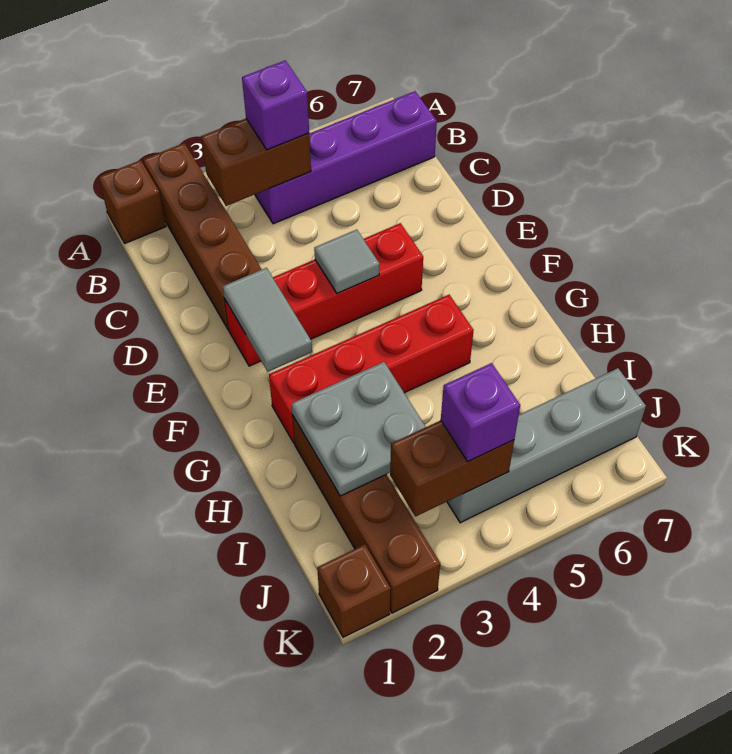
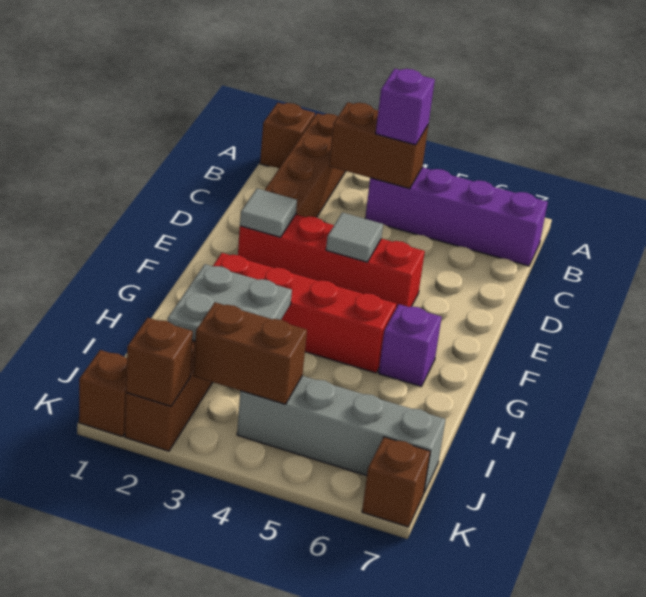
grey 1x2 tile [223,268,312,372] -> grey 1x1 tile [240,189,297,237]
purple 1x1 brick [441,363,520,461] -> purple 1x1 brick moved to [379,304,442,386]
none -> brown 1x1 brick [126,318,193,406]
none -> brown 1x1 brick [362,437,430,527]

